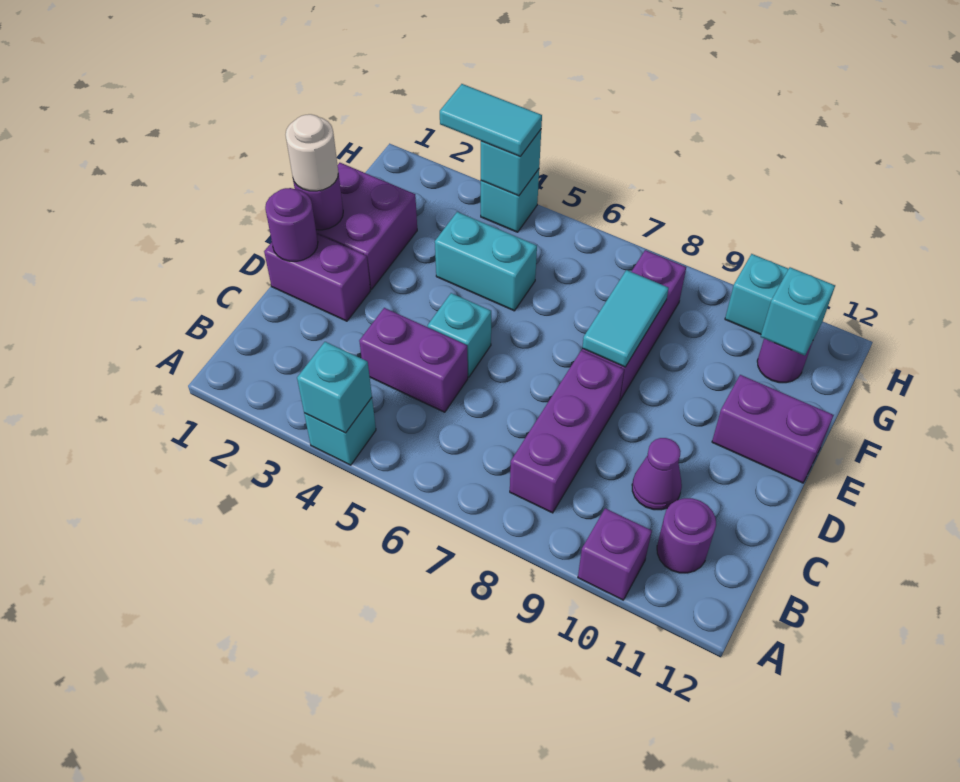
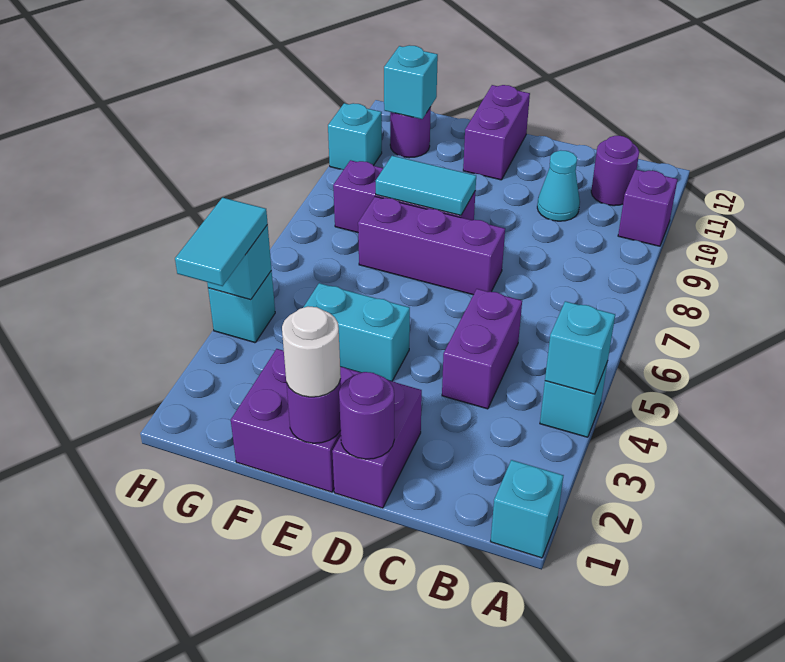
purple 1x3 brick [510,350,624,513] -> purple 1x3 brick moved to [358,197,505,295]
purple 1x1 cone [632,438,682,510] -> cyan 1x1 cone [537,150,580,221]
cyan 1x1 brick [428,293,491,377] -> cyan 1x1 brick moved to [491,460,564,558]
cyan 1x2 brick [435,212,537,311] -> cyan 1x2 brick turned to [303,283,410,381]

